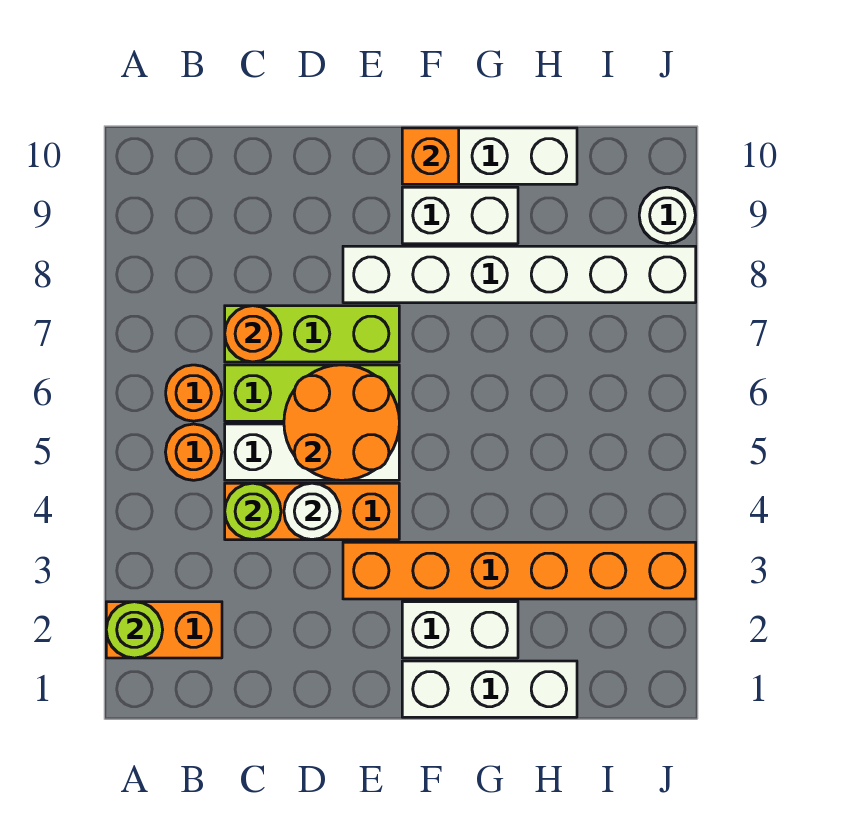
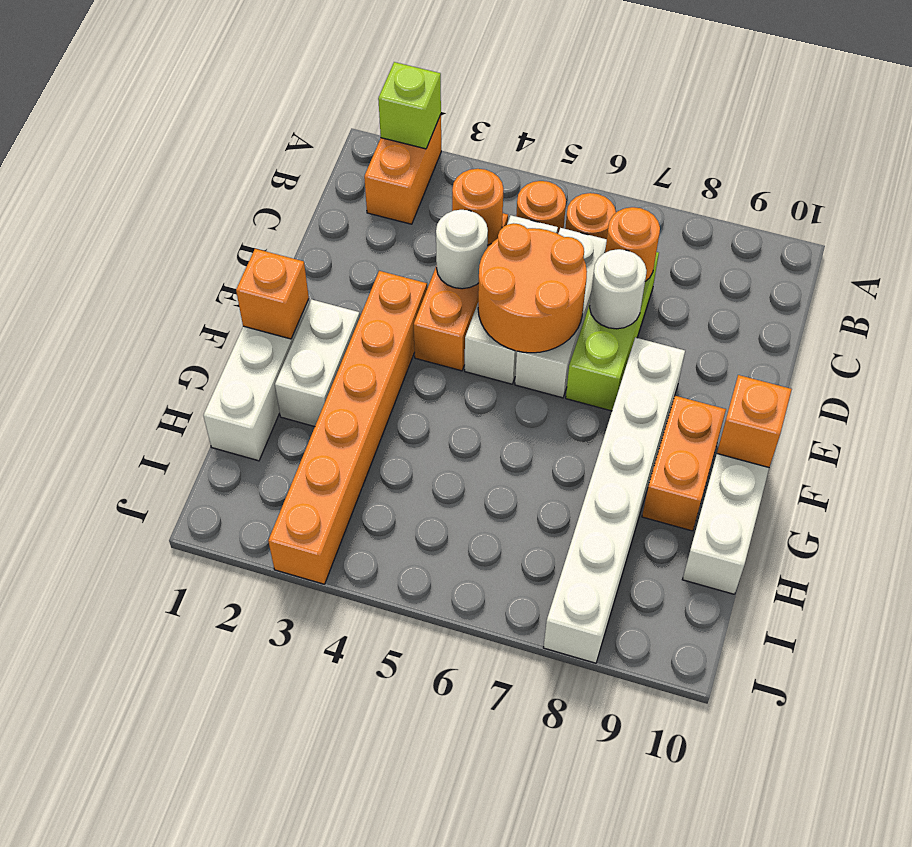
lime 1x1 round brick [106,602,163,658] -> lime 1x1 brick [378,62,441,149]
lime 1x1 round brick [225,483,281,540] -> orange 1x1 round brick [452,169,503,245]
lime 1x3 brick [225,365,399,421] -> white 1x3 brick [515,228,607,398]
none -> orange 1x1 brick [236,249,309,339]
white 1x2 brick [402,187,518,244] -> orange 1x2 brick [642,396,726,531]
white 1x1 round brick [639,187,695,244] -> white 1x1 round brick moved to [590,249,647,329]

